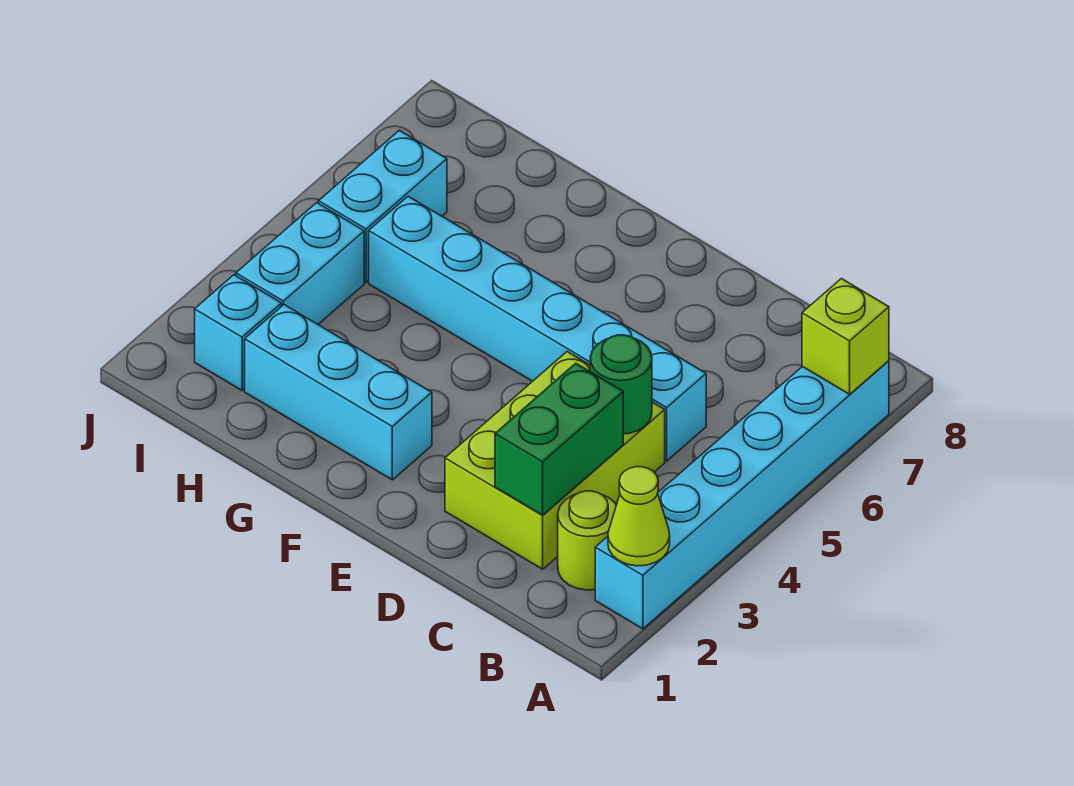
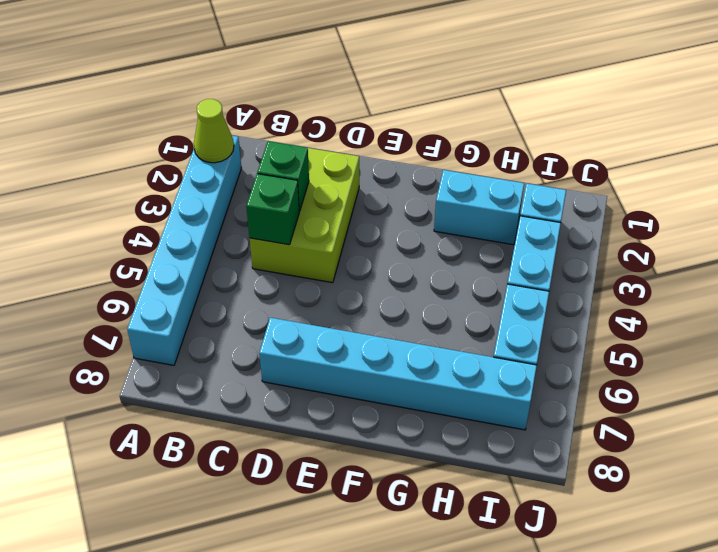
lime 1x1 brick [802,279,889,394] -> none
lime 1x1 round brick [558,491,616,590] -> none
green 1x2 brick [495,363,623,515] -> green 1x1 brick [257,141,309,211]
green 1x1 round brick [590,335,652,434] -> green 1x1 brick [246,174,299,245]
cyan 1x6 brick [369,196,706,461] -> cyan 1x6 brick moved to [259,318,537,430]
cyan 1x3 brick [245,305,432,480] -> cyan 1x2 brick [434,170,524,245]

